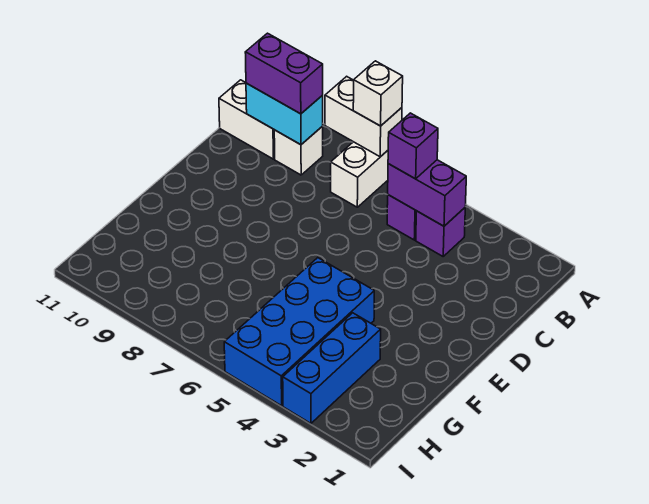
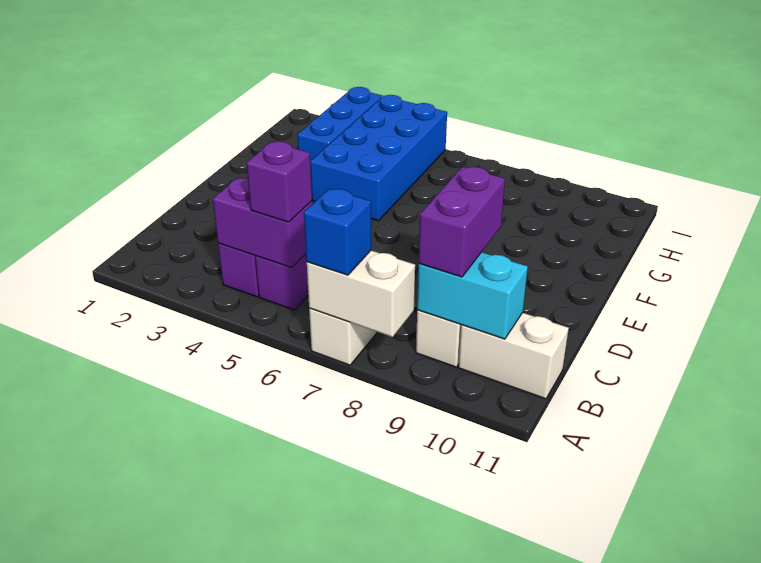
white 1x1 brick [353,61,403,126] -> blue 1x1 brick [304,189,371,275]
purple 1x2 brick [245,33,323,114] -> purple 1x2 brick turned to [419,167,505,277]

